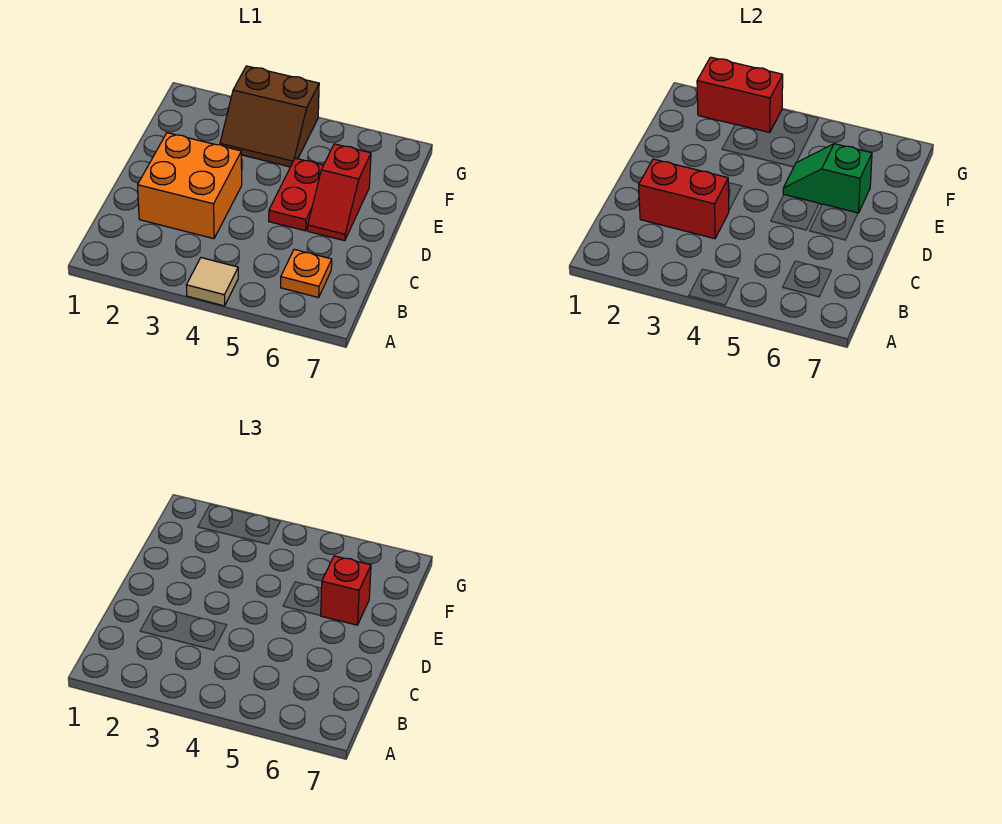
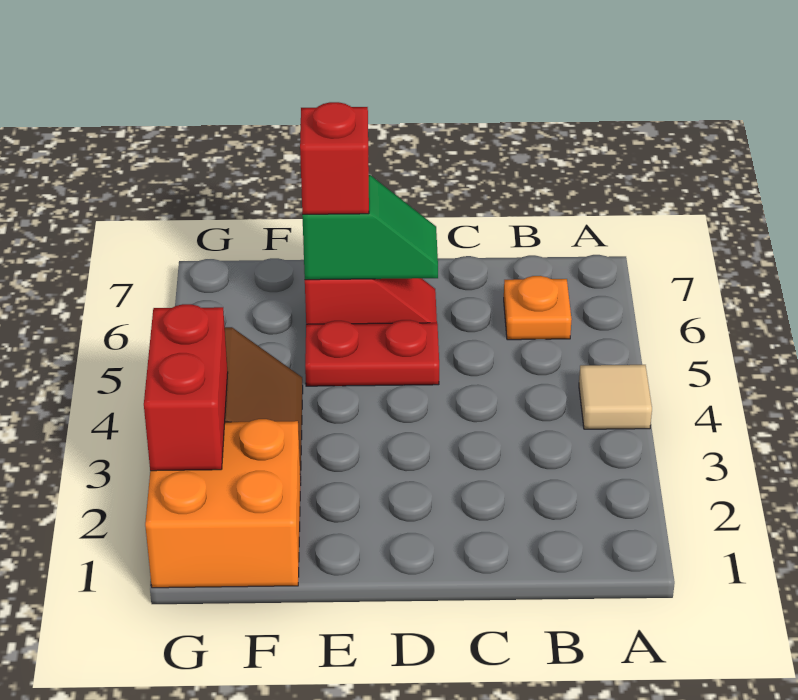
orange 2x2 brick [138,133,242,239] -> orange 2x2 brick moved to [145,419,301,588]
red 1x2 brick [639,159,729,239] -> none
green 1x2 slope [783,144,872,213] -> green 1x2 slope turned to [302,175,438,280]

